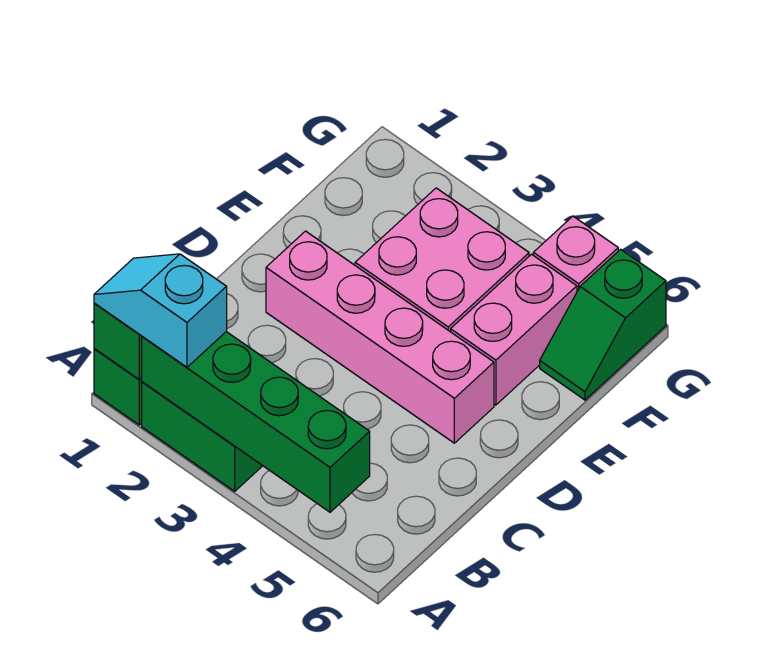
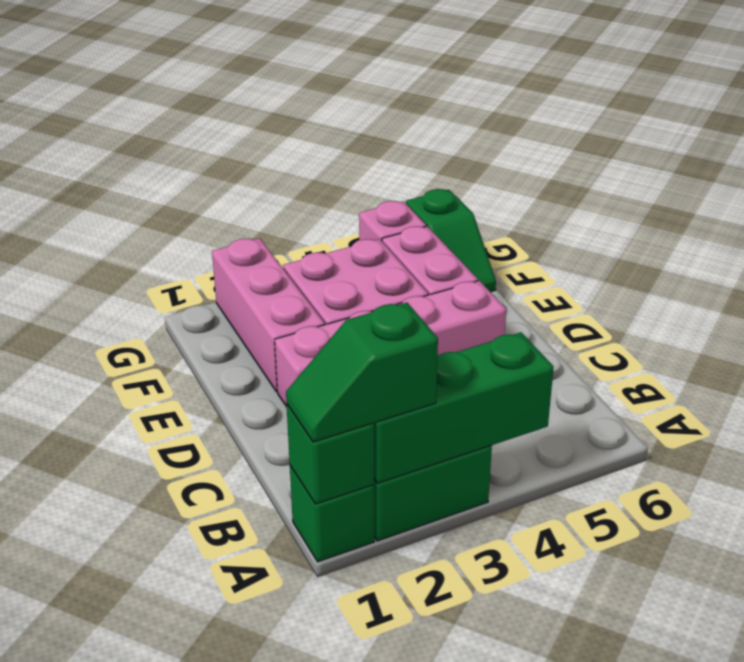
cyan 1x2 slope [94,254,227,367] -> green 1x2 slope [286,303,438,442]
green 1x4 brick [142,332,370,512] -> green 1x3 brick [374,332,554,483]
none -> pink 1x3 brick [212,238,325,392]

